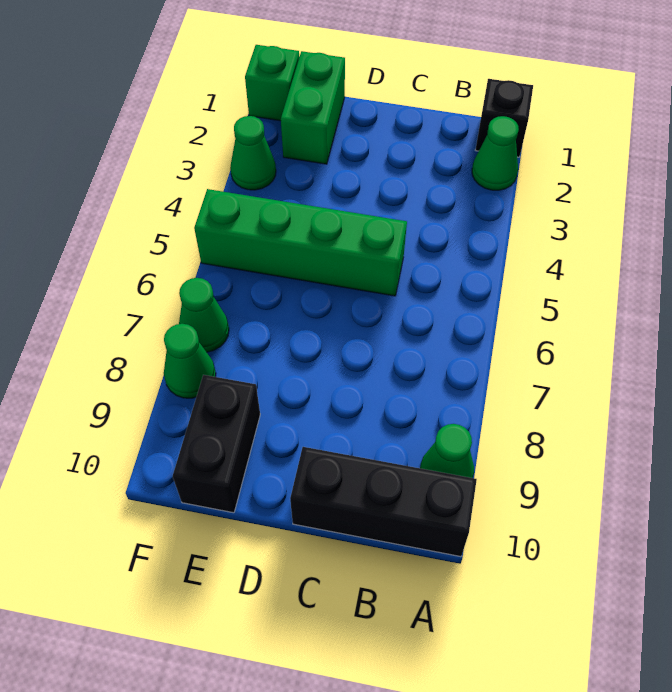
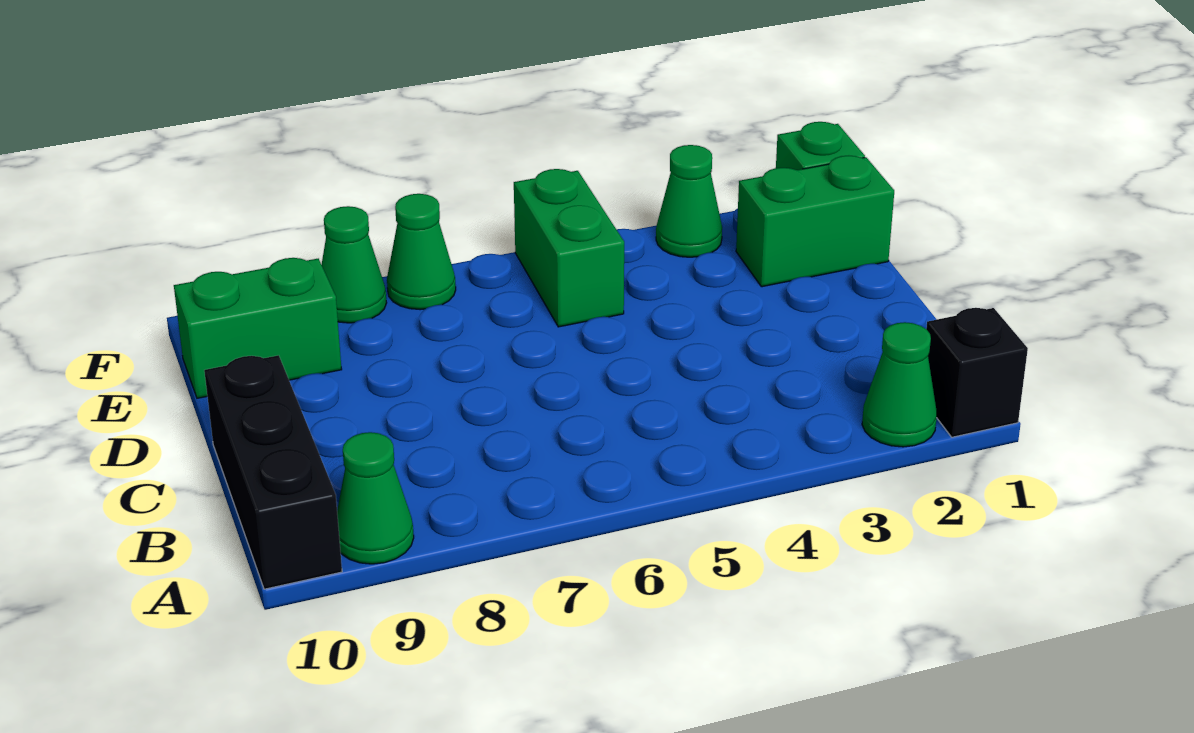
green 1x4 brick [194,189,407,296] -> green 1x2 brick [514,169,624,327]
black 1x2 brick [173,375,260,513] -> green 1x2 brick [174,258,342,398]

